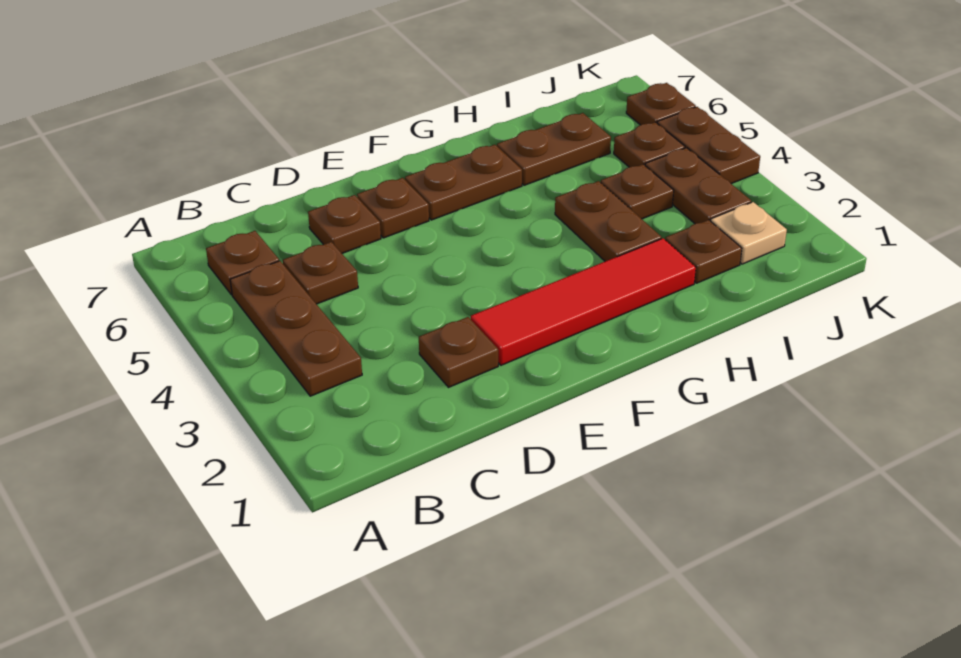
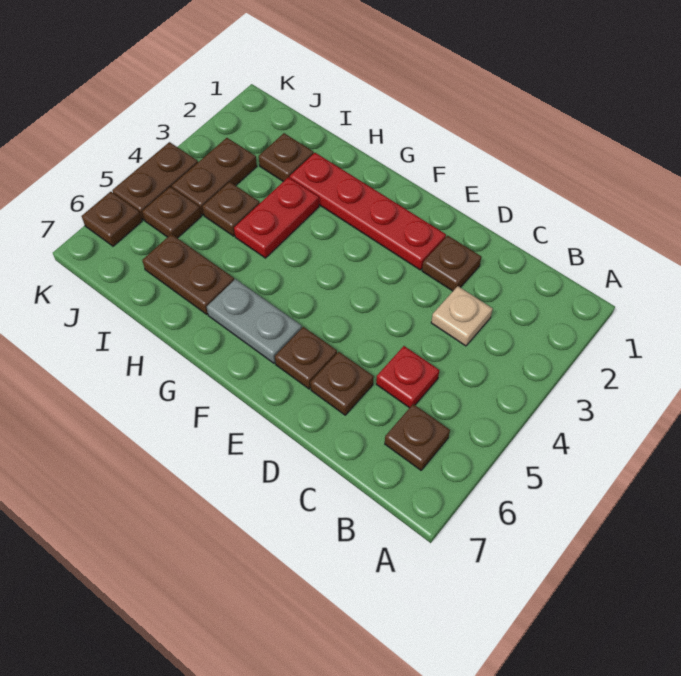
brown 1x3 plate [230,261,362,396] -> none
brown 1x1 plate [283,242,358,304] -> red 1x1 plate [376,346,439,408]
red 1x4 tile [471,238,696,365] -> red 1x4 plate [290,153,446,270]
brown 1x2 plate [405,145,522,220] -> grey 1x2 plate [207,279,302,363]
brown 1x2 plate [555,181,661,261] -> red 1x2 plate [234,177,319,258]
tan 1x1 plate [711,202,787,264] -> tan 1x1 plate moved to [431,286,493,346]

